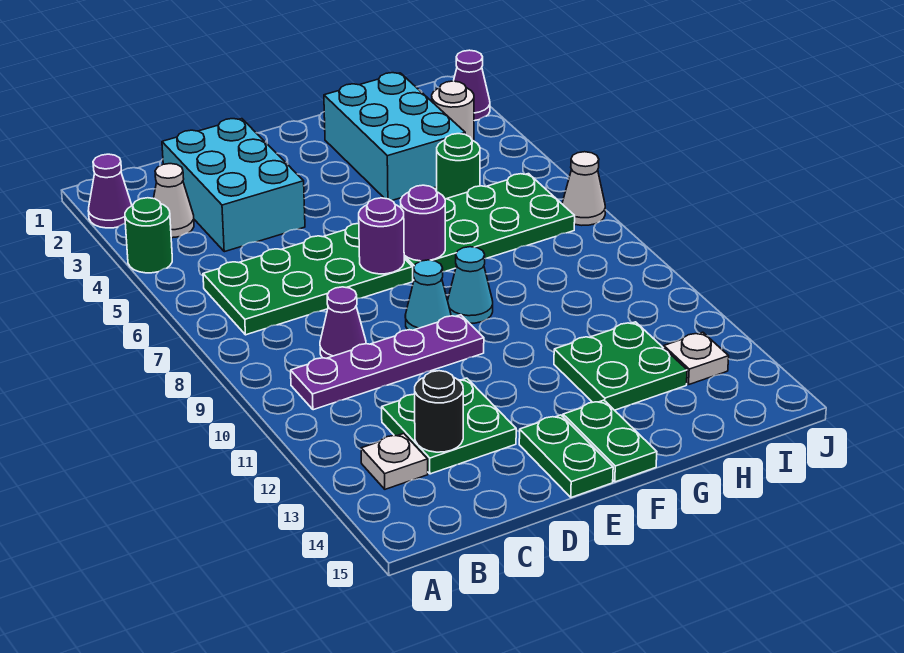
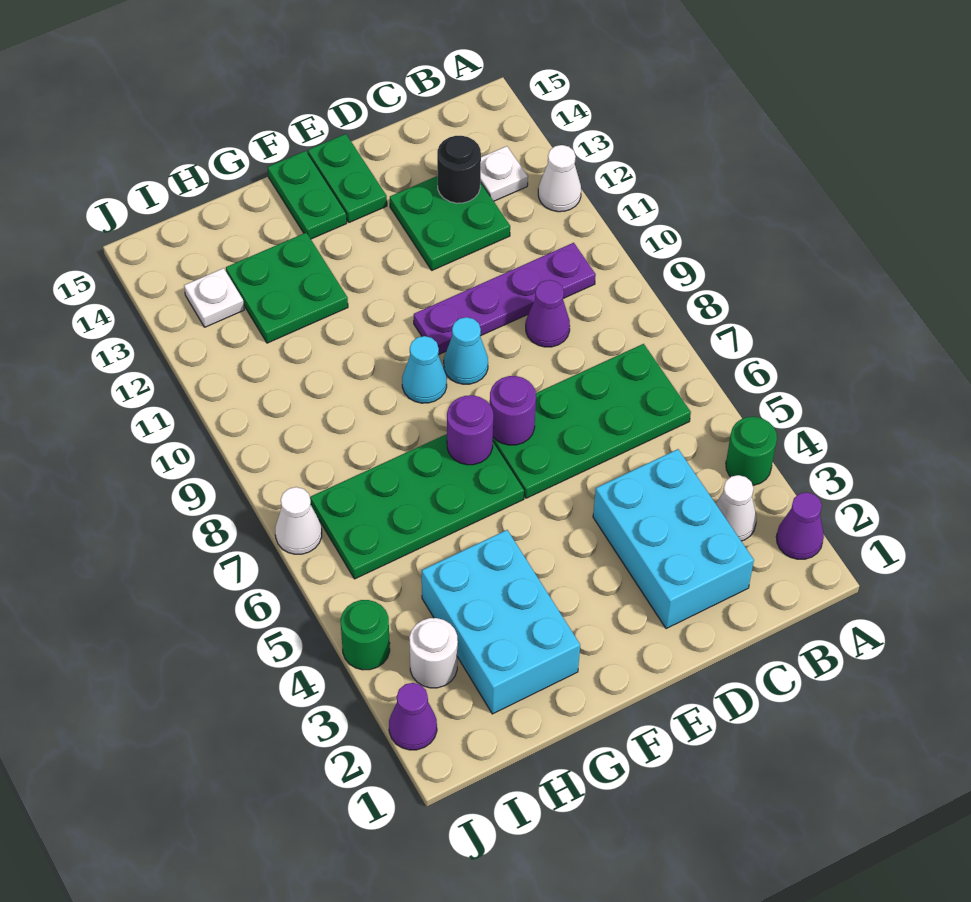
none -> white 1x1 cone [538,145,581,212]
green 1x1 round brick [437,134,480,199] -> green 1x1 round brick moved to [341,600,390,670]

